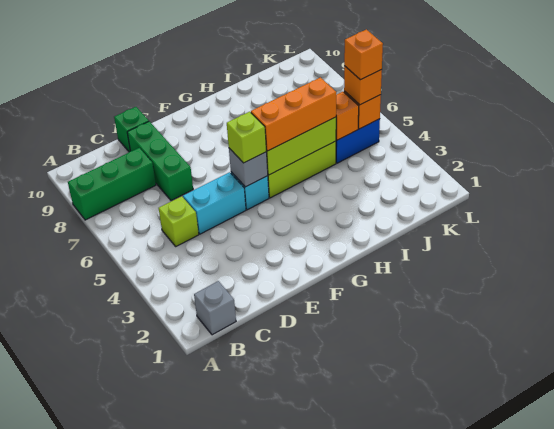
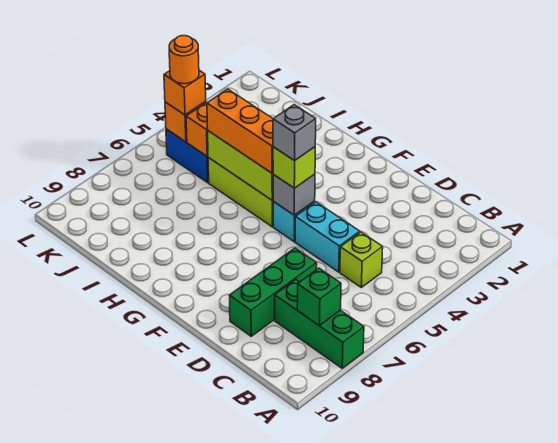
grey 1x1 brick [194,281,236,335] -> grey 1x1 brick moved to [273,105,316,161]
green 1x1 brick [114,107,149,152] -> green 1x1 brick moved to [297,268,341,326]
orange 1x1 brick [344,29,383,80] -> orange 1x1 round brick [169,36,199,84]

